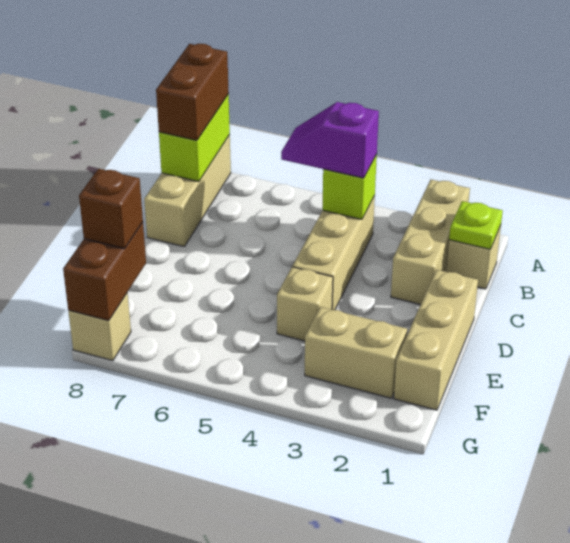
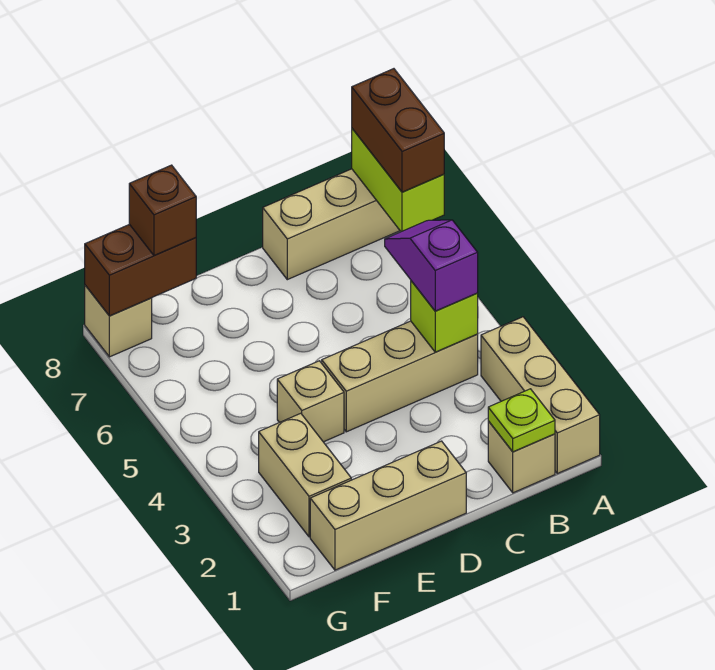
tan 1x3 brick [391,180,470,305] -> tan 1x3 brick turned to [481,317,600,473]
lime 1x2 brick [159,94,230,181] -> lime 1x2 brick turned to [352,129,444,232]
brown 1x2 brick [156,44,229,140] -> brown 1x2 brick turned to [352,69,444,192]

